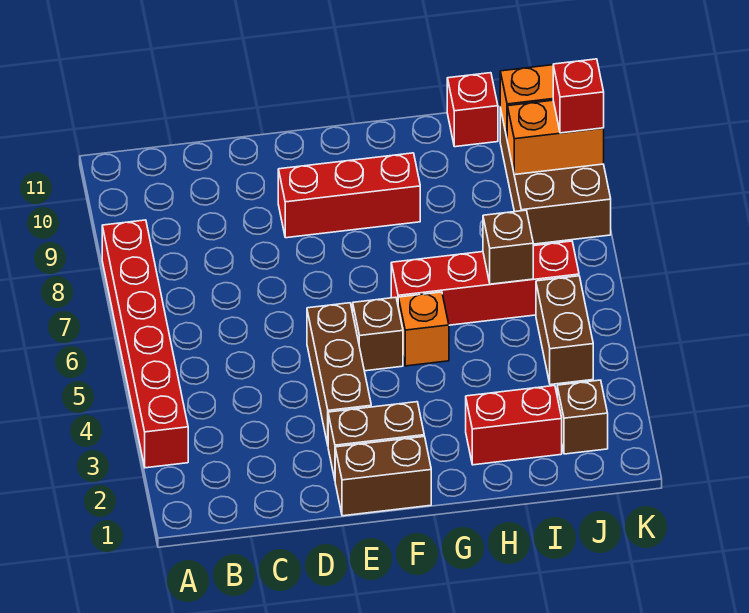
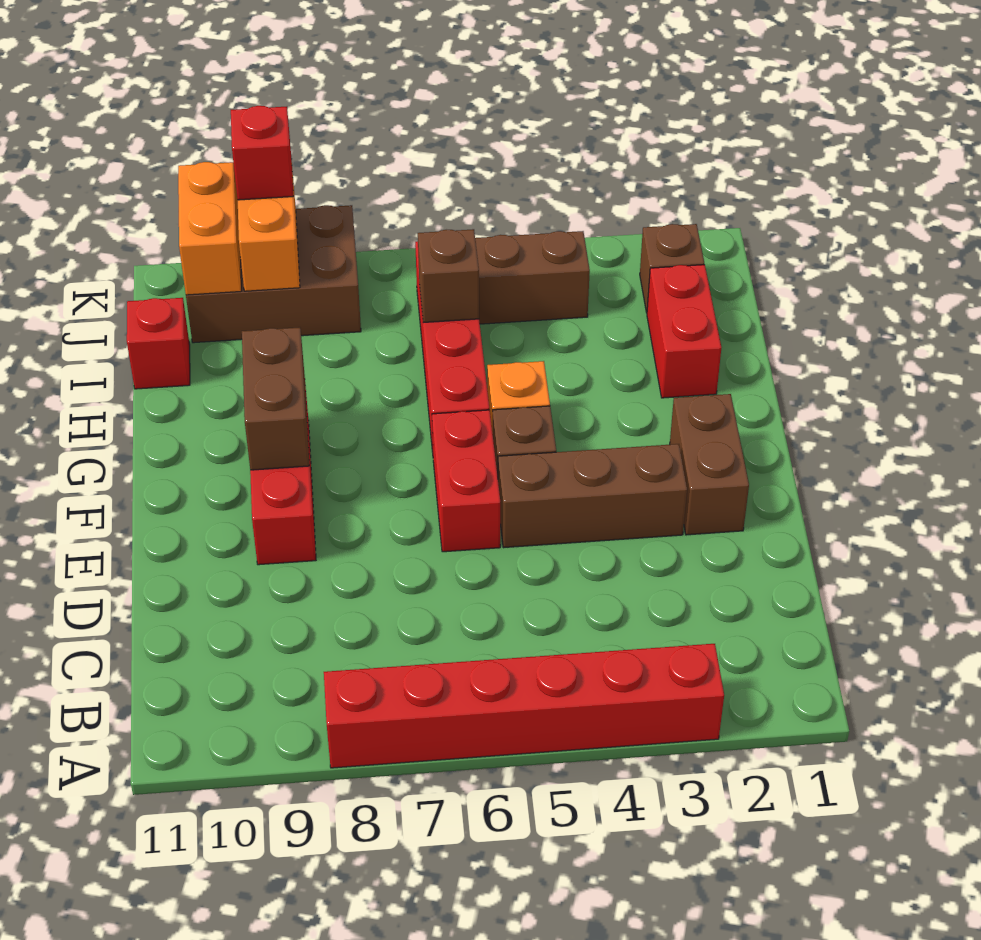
brown 1x2 brick [335,436,431,516] -> brown 1x2 brick moved to [242,327,309,470]
none -> red 1x2 brick [432,410,500,552]

